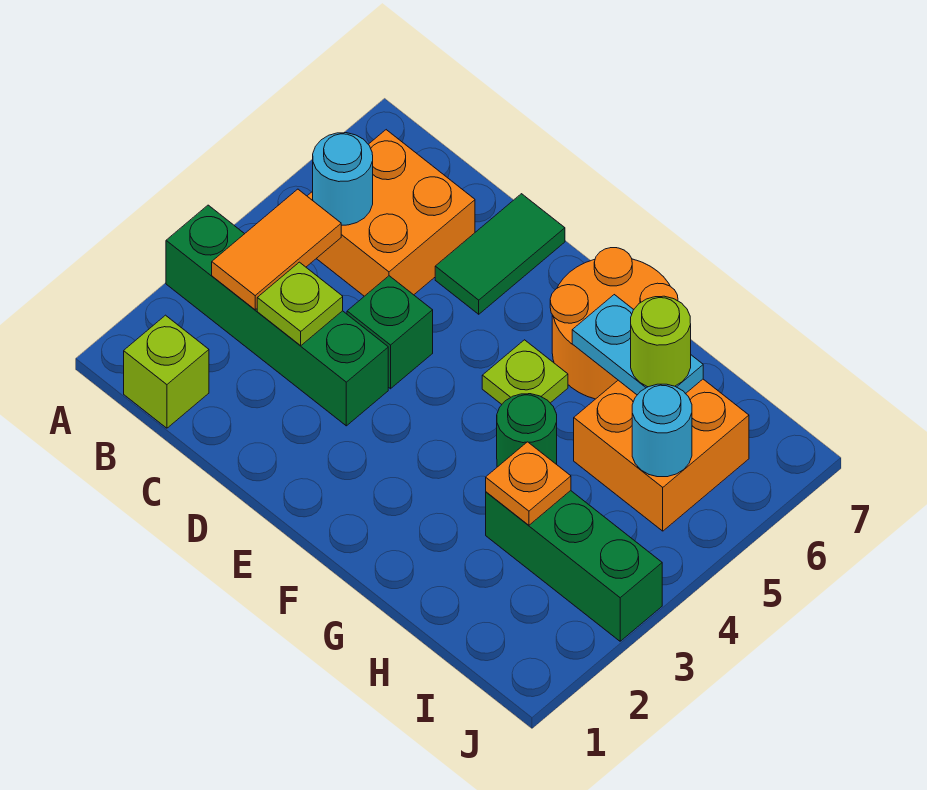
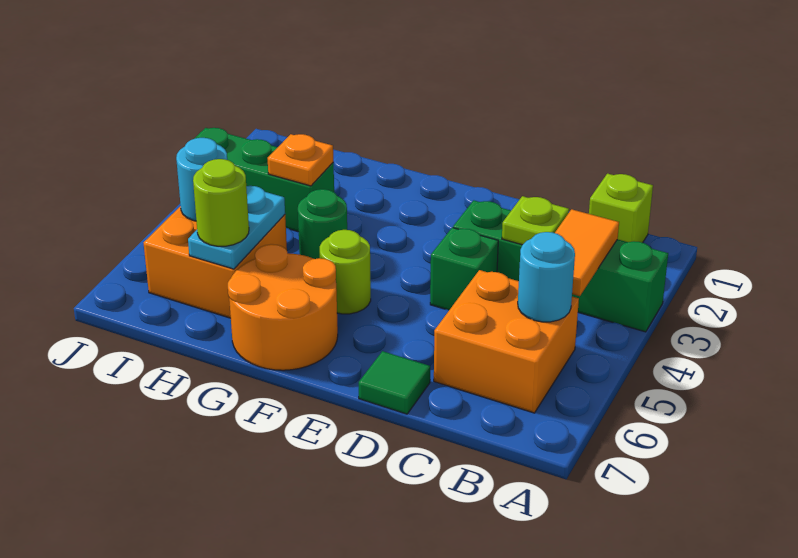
green 1x2 tile [435,194,565,314] -> green 1x1 tile [359,351,430,414]
lime 1x1 plate [482,340,568,404] -> lime 1x1 round brick [320,230,371,314]
cyan 1x2 plate [572,295,703,395] -> cyan 1x2 plate turned to [188,186,285,269]

